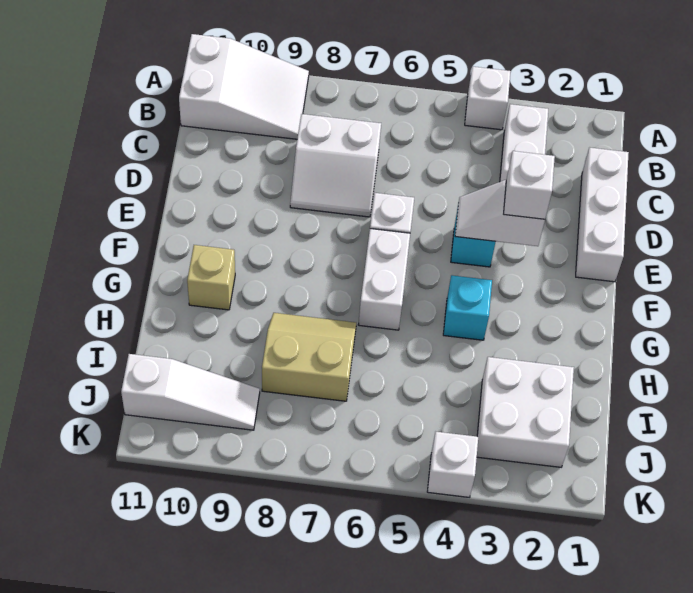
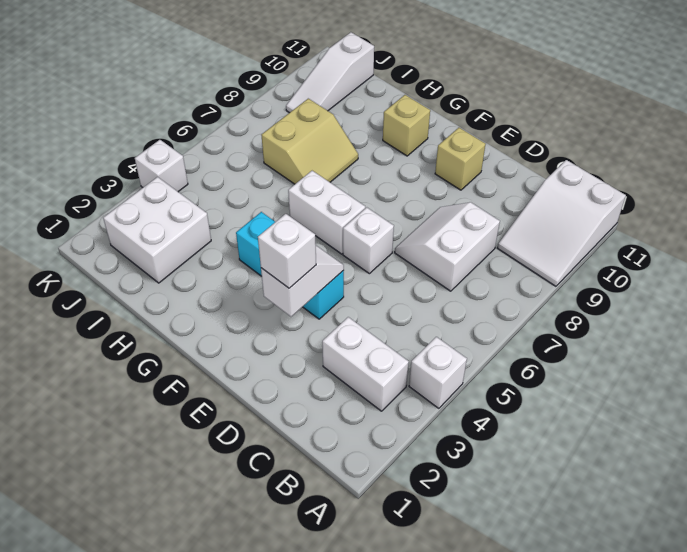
white 1x3 brick [576,147,629,282] -> none
none -> tan 1x1 brick [435,128,485,190]

